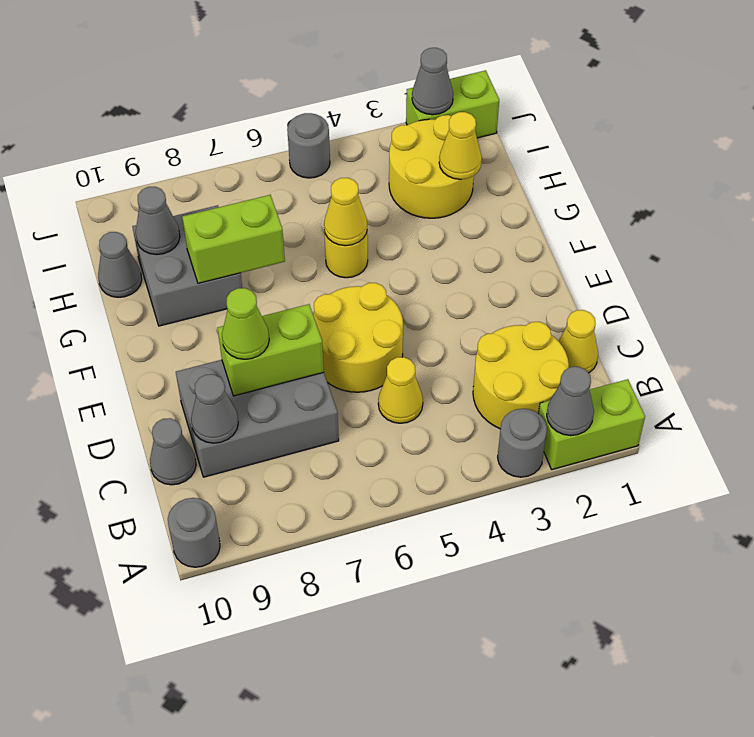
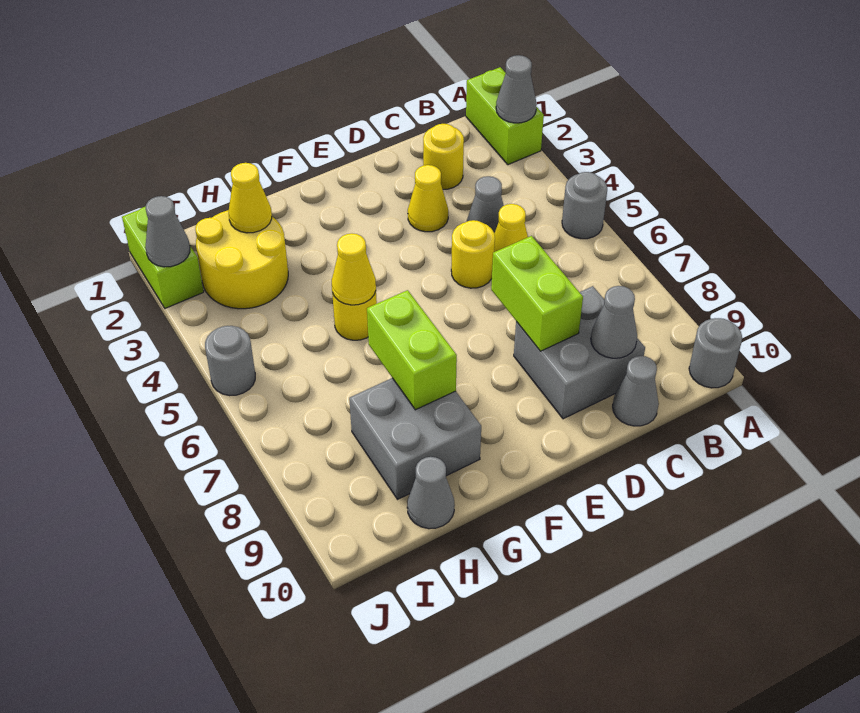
grey 1x1 round brick [498,409,547,477] -> grey 1x1 round brick moved to [562,172,607,239]
yellow 2x2 round brick [473,322,569,429] -> yellow 1x1 round brick [423,124,464,189]
yellow 1x1 cone [559,310,598,373] -> yellow 1x1 cone moved to [408,165,448,232]
grey 2x3 brick [176,360,339,477] -> grey 2x2 brick [514,286,645,419]
yellow 2x2 round brick [313,283,403,392] -> yellow 1x1 round brick [451,220,495,288]
lime 1x1 cone [222,288,269,359] -> none
grey 1x1 cone [136,187,180,255] -> grey 1x1 cone moved to [467,176,504,233]

